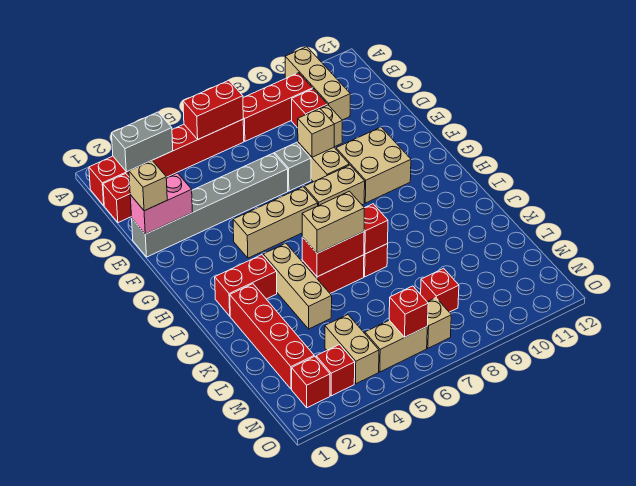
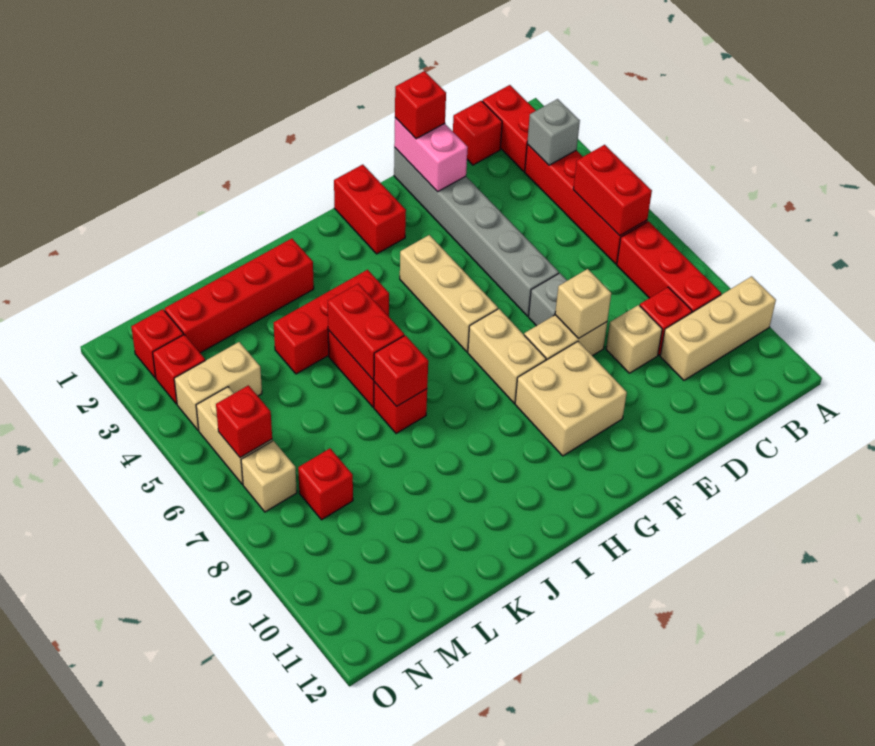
grey 1x2 brick [112,112,173,172] -> grey 1x1 brick [527,99,580,165]
tan 1x1 brick [129,161,167,211] -> red 1x1 brick [395,71,446,139]
red 1x2 brick [215,255,277,316] -> red 1x2 brick moved to [334,165,406,254]
tan 1x3 brick [263,243,332,329] -> red 1x3 brick [274,270,389,374]
tan 1x2 brick [302,191,365,253] -> none

